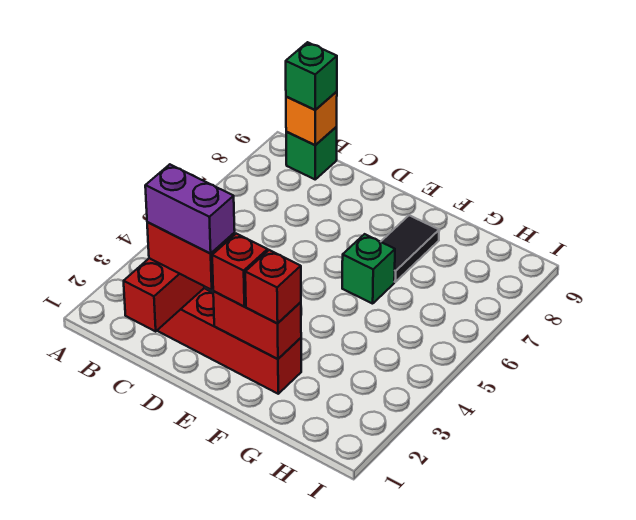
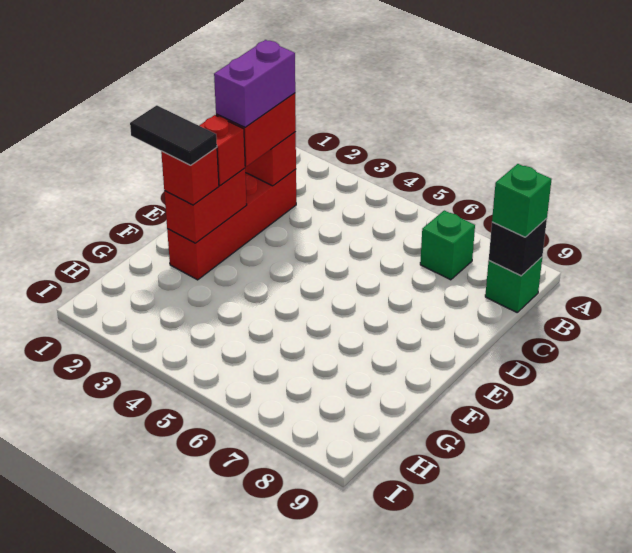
orange 1x1 brick [286,92,337,145] -> black 1x1 brick [489,219,547,276]
green 1x1 brick [342,234,395,304] -> green 1x1 brick moved to [420,210,475,280]
black 1x2 tile [381,215,439,282] -> black 1x2 tile moved to [130,105,217,165]

